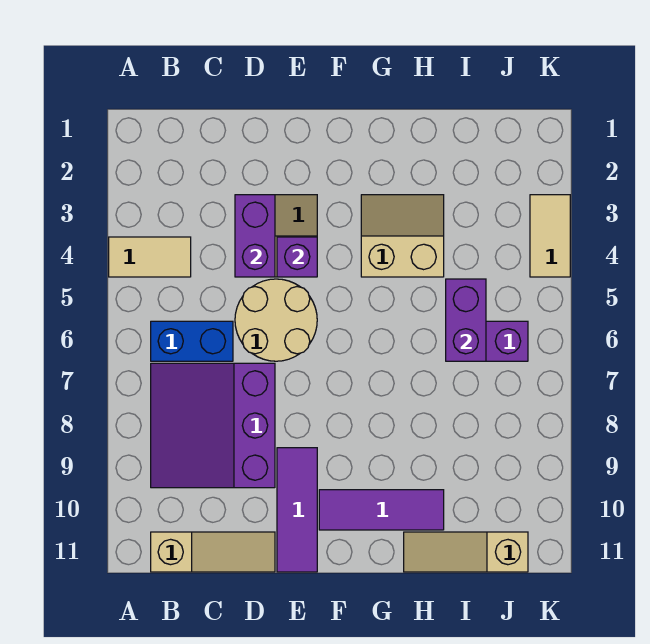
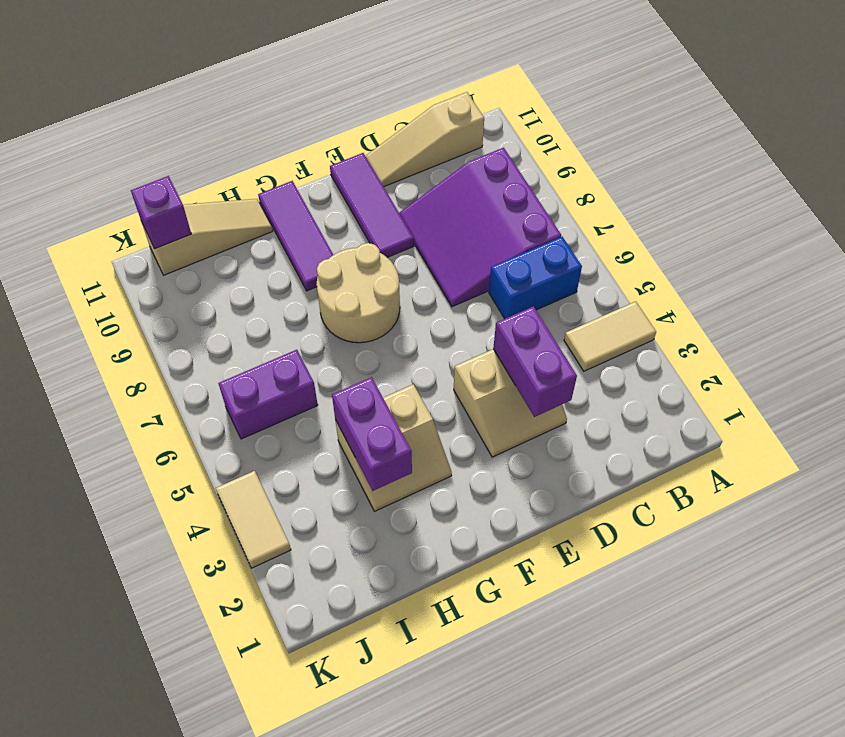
purple 3x3 slope [151,363,275,488] -> purple 3x3 slope turned to [399,148,561,307]
tan 2x2 round brick [235,279,317,361] -> tan 2x2 round brick moved to [317,243,400,343]
purple 1x1 brick [277,237,317,277] -> purple 1x1 brick moved to [131,176,191,249]
purple 1x3 tile [319,490,444,530] -> purple 1x3 tile turned to [258,181,333,291]
purple 1x2 brick [446,279,486,361] -> purple 1x2 brick moved to [332,377,412,491]

